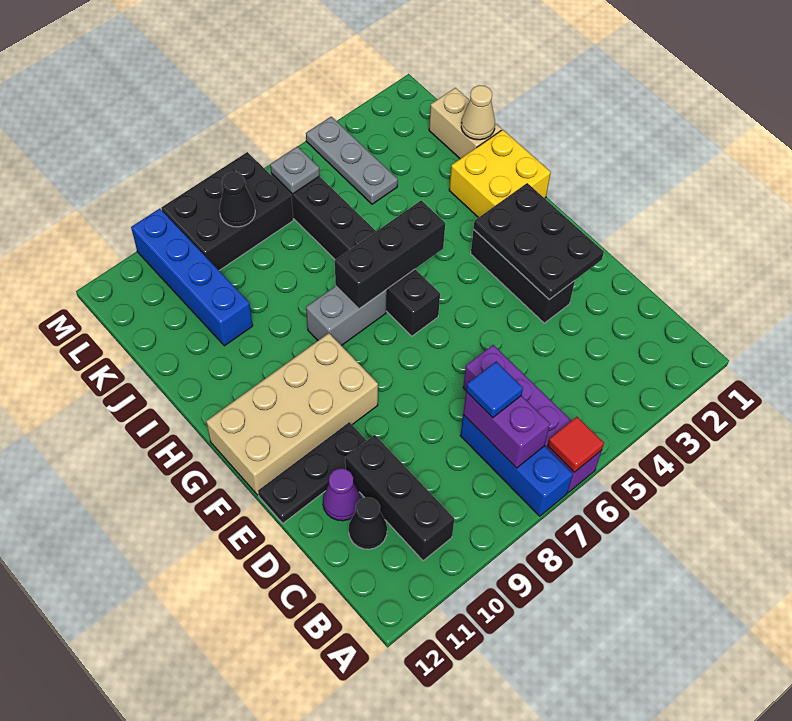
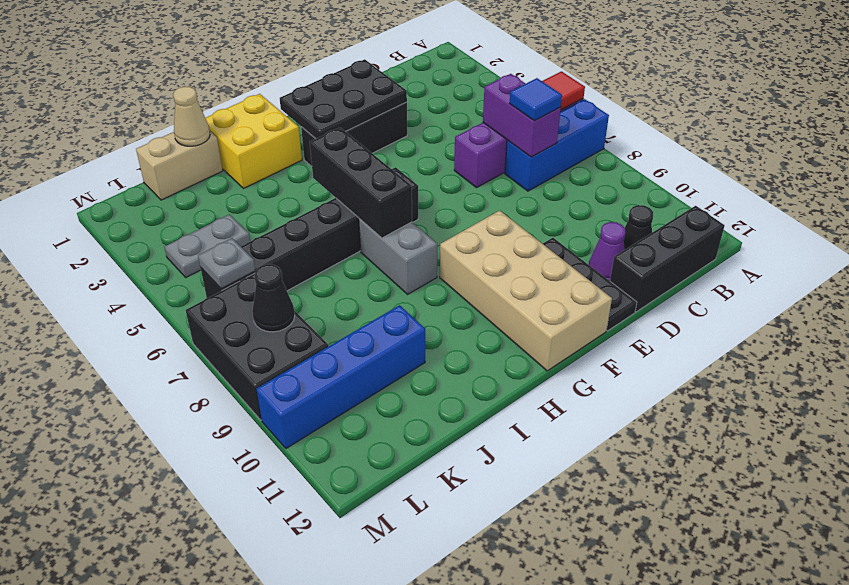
purple 1x2 brick [463,392,550,468] -> purple 1x2 brick turned to [483,74,561,157]
black 1x3 brick [345,435,454,561] -> black 1x3 brick moved to [610,206,725,312]
grey 1x3 plate [306,117,398,204] -> grey 1x2 plate [164,214,250,277]

